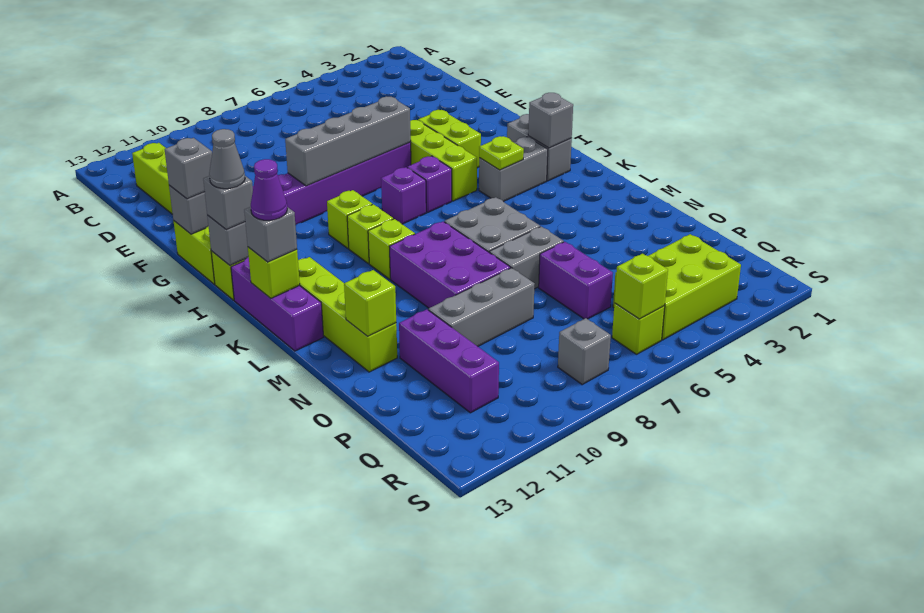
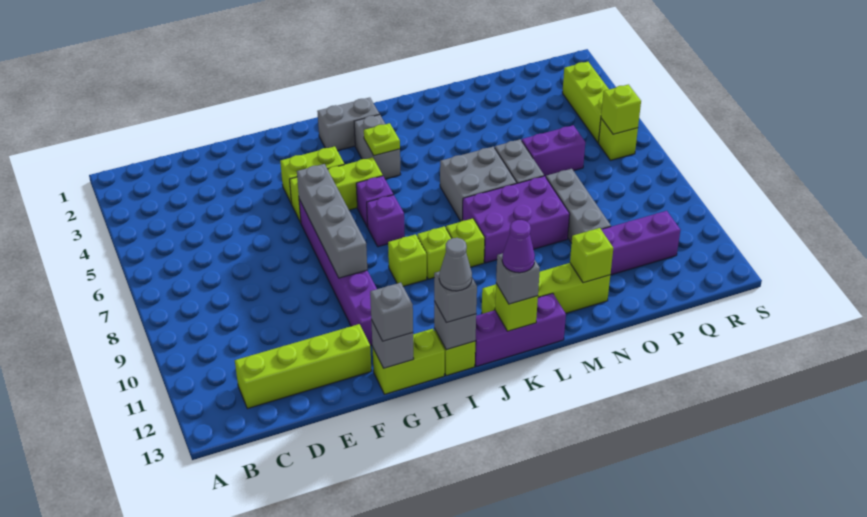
grey 1x1 brick [528,93,573,148] -> none
lime 2x3 brick [613,234,741,340] -> lime 1x3 brick [562,62,609,143]
grey 1x1 brick [558,318,611,384] -> none

